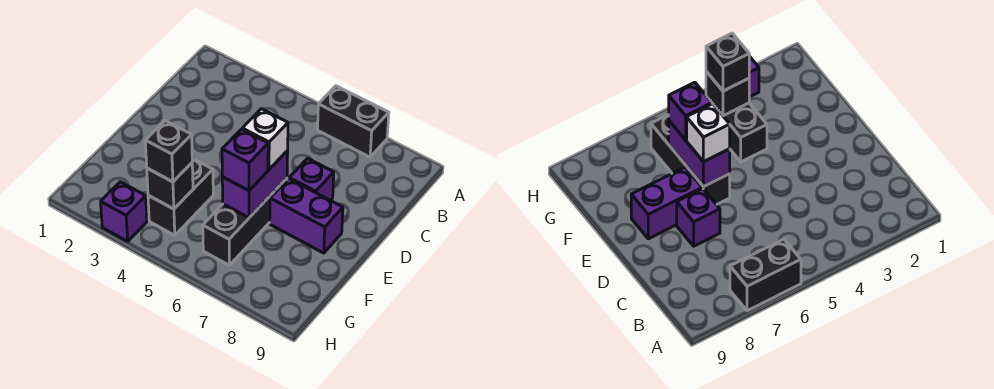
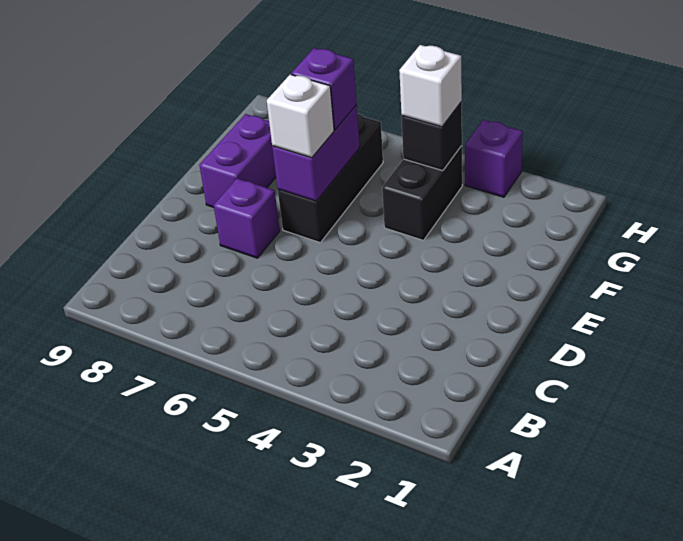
black 1x2 brick [318,86,389,157] -> none
purple 1x2 brick [270,179,343,253] -> purple 1x2 brick turned to [200,114,276,207]
black 1x1 brick [145,121,192,182] -> white 1x1 brick [399,45,462,127]

